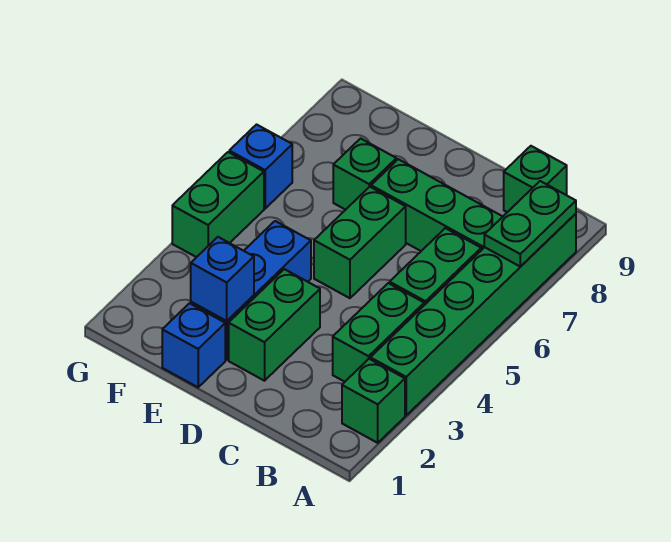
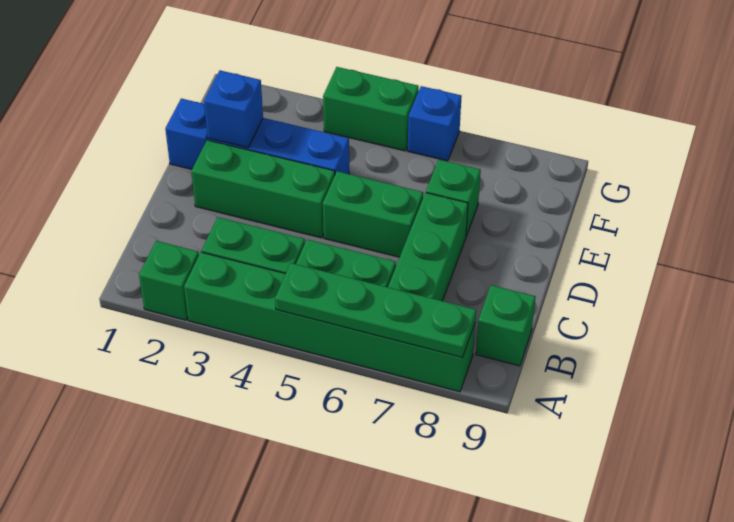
green 1x2 plate [484,181,576,267] -> green 1x4 plate [275,263,476,357]
green 1x2 brick [229,269,320,381] -> green 1x3 brick [191,140,335,238]

